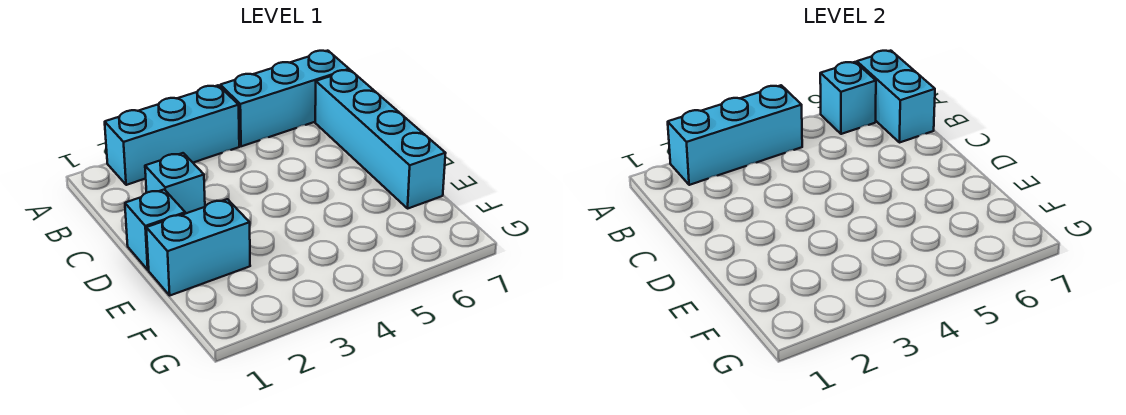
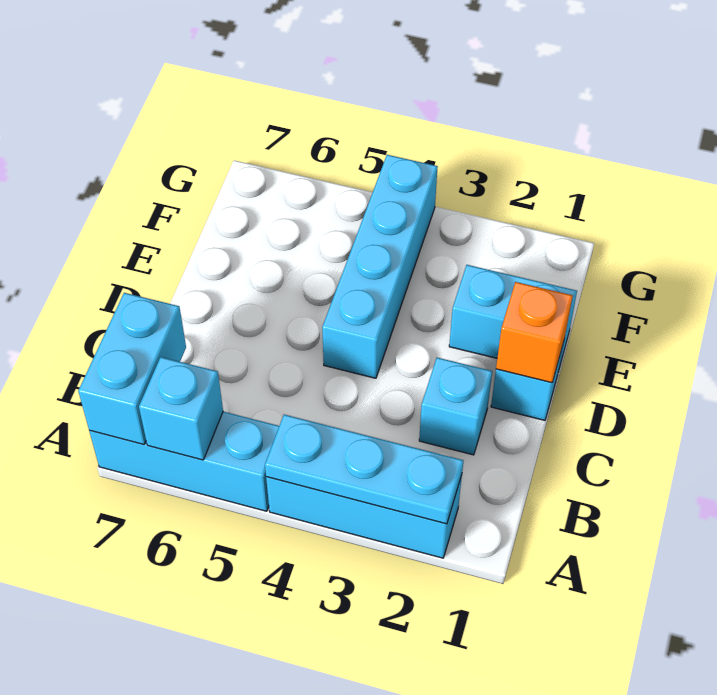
cyan 1x3 brick [668,85,802,185] -> cyan 1x3 plate [265,415,464,524]
cyan 1x4 brick [315,70,446,208] -> cyan 1x4 brick moved to [322,155,438,378]
none -> orange 1x1 brick [496,282,573,383]

